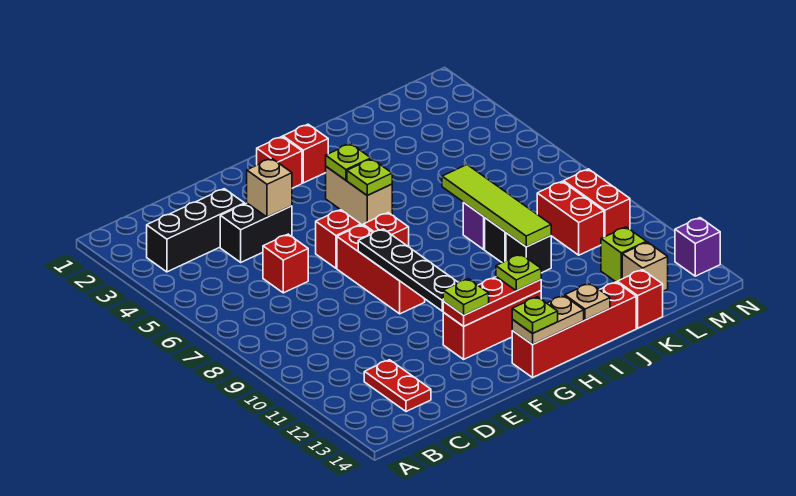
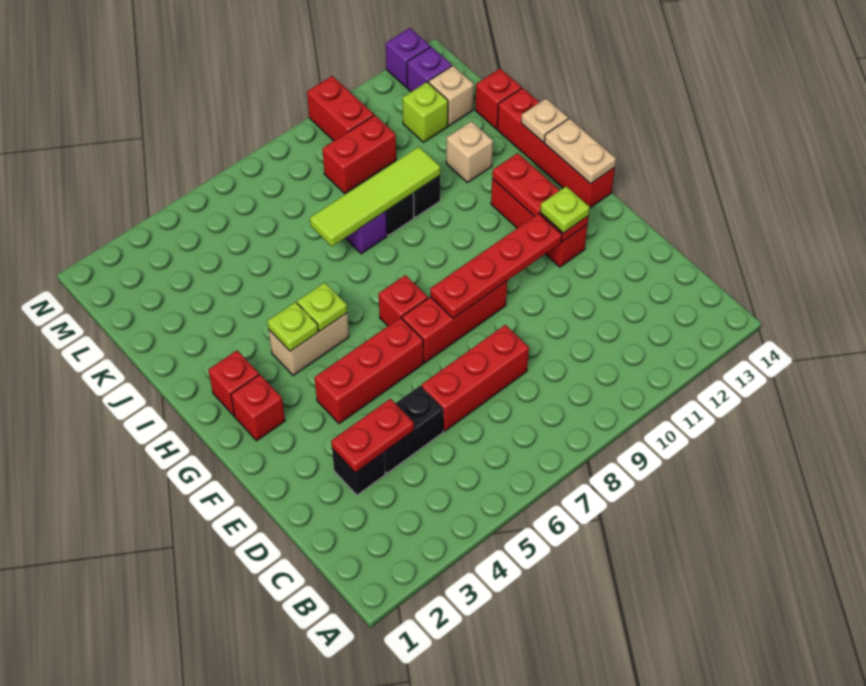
black 1x3 brick [147,189,244,272] -> black 1x1 brick [332,449,385,495]
red 1x2 plate [364,360,431,412] -> red 1x2 plate moved to [331,399,414,473]
black 1x2 brick [220,203,292,262] -> black 1x2 brick turned to [384,386,443,473]
red 1x1 brick [263,234,308,293] -> red 1x3 brick [421,325,529,431]
tan 1x1 brick [247,158,292,217] -> tan 1x1 brick moved to [446,121,493,183]
red 1x1 brick [316,210,361,268] -> red 1x3 brick [315,318,424,424]
black 1x4 plate [358,229,458,311] -> red 1x4 plate [430,214,562,319]
lime 1x1 plate [512,297,558,334] -> none
lime 1x1 plate [496,254,541,291] -> none
red 1x2 brick [564,169,630,237] -> red 1x2 brick turned to [307,76,374,141]
none -> purple 1x1 brick [407,47,452,92]

